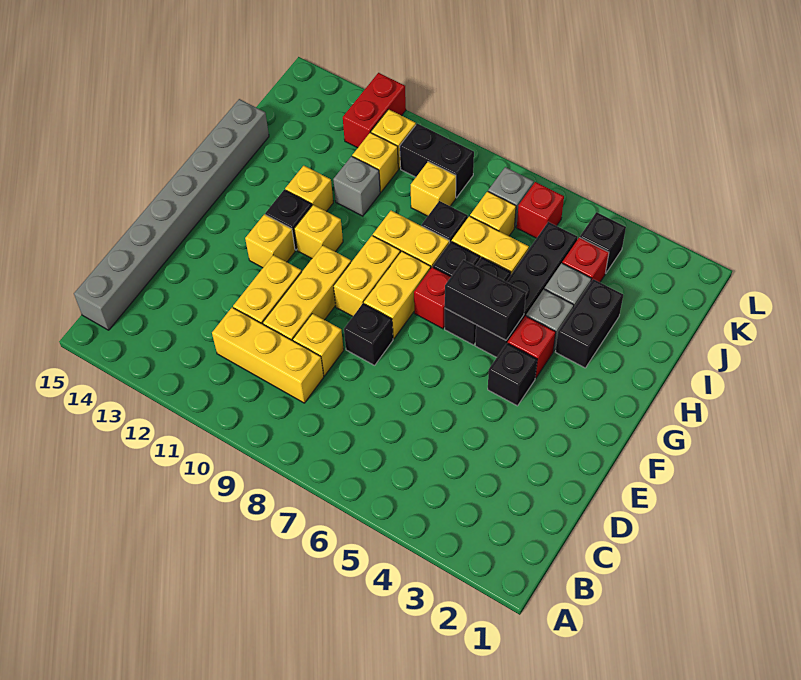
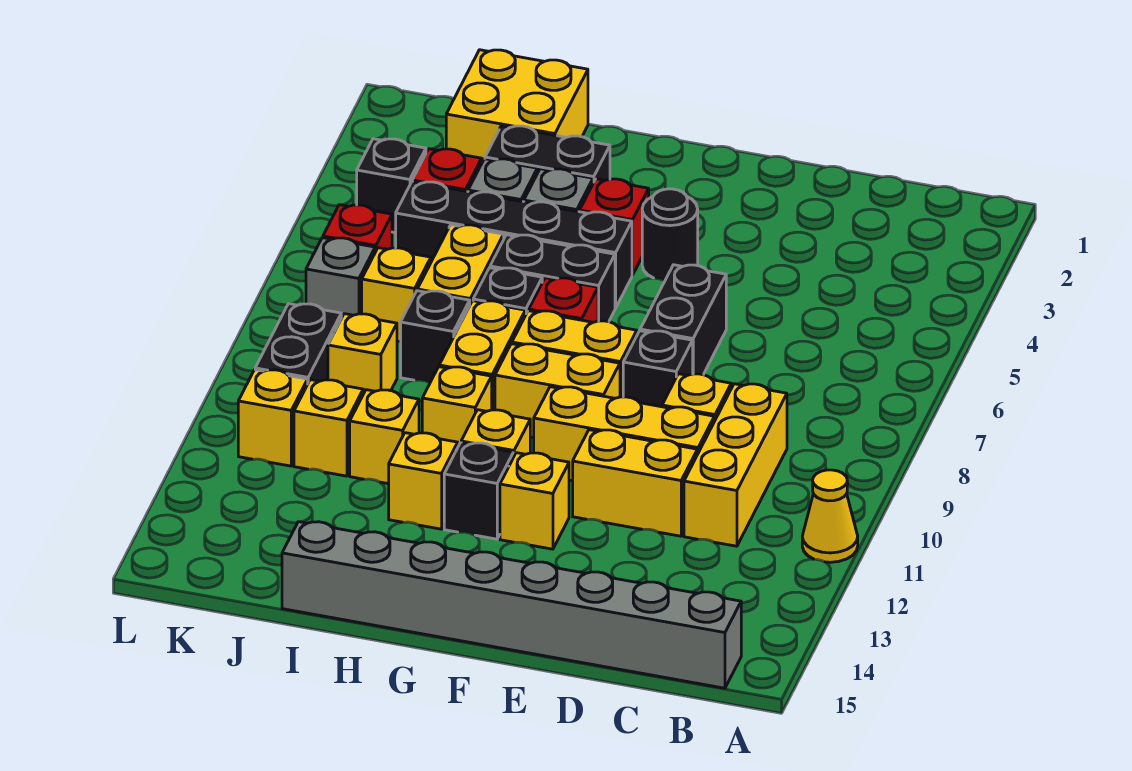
none -> yellow 1x1 cone [802,470,858,562]
black 1x1 brick [488,343,537,406] -> black 1x1 round brick [642,189,698,281]
black 1x2 brick [445,260,526,340] -> black 1x2 brick moved to [640,265,726,375]
none -> yellow 1x1 brick [422,367,492,446]
none -> yellow 2x2 brick [446,50,588,162]
grey 1x1 brick [333,156,380,216] -> yellow 1x1 brick [350,390,419,484]
red 1x2 brick [343,73,406,148] -> none

